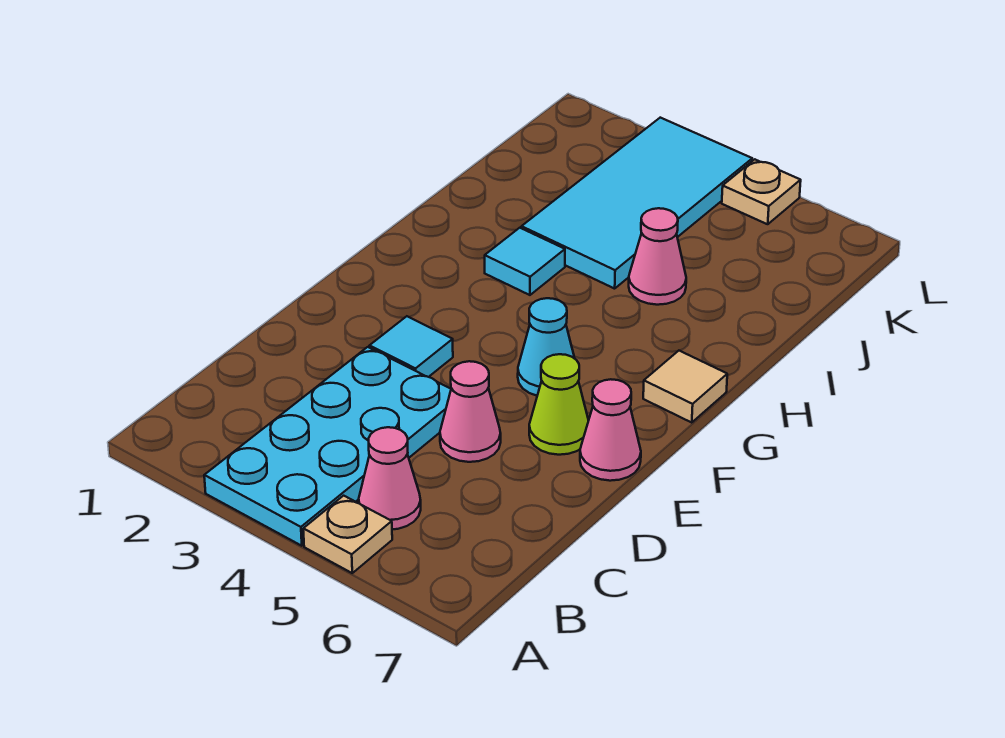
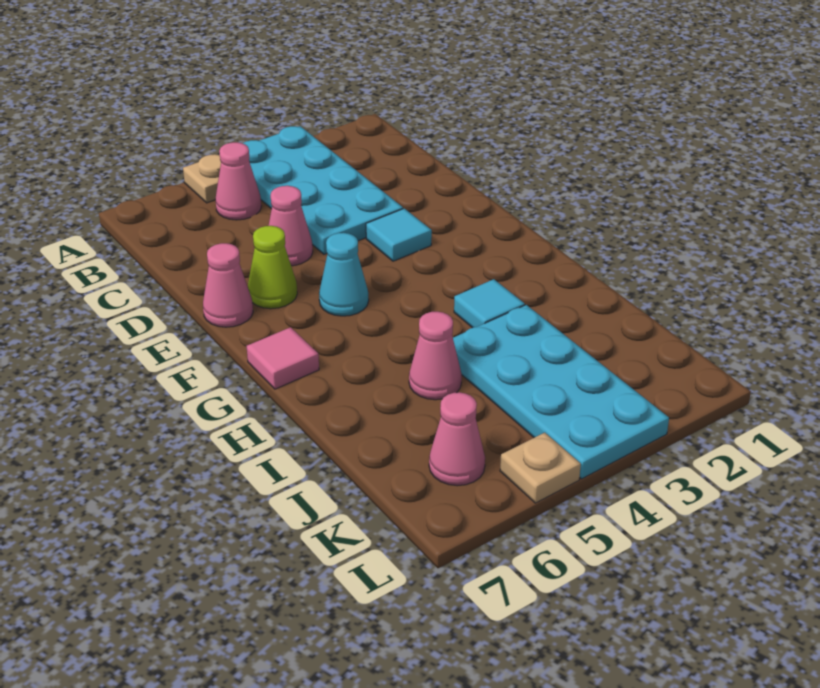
tan 1x1 tile [643,351,727,422] -> pink 1x1 tile [247,327,319,389]
cyan 2x4 tile [521,118,752,289] -> cyan 2x4 plate [453,305,669,479]
none -> pink 1x1 cone [429,392,485,486]

